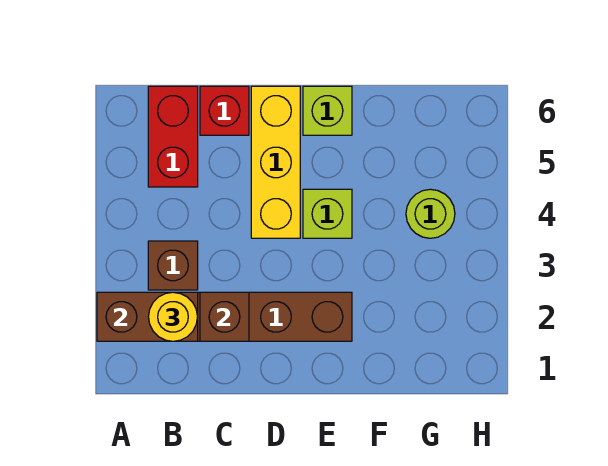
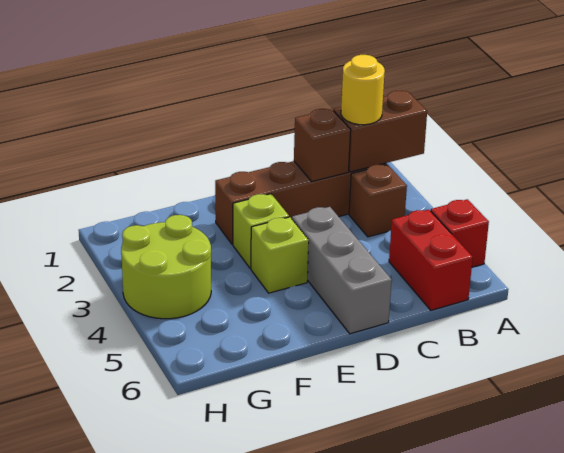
red 1x1 brick [200,86,249,135] -> red 1x1 brick moved to [431,199,489,267]
yellow 1x3 brick [251,86,300,238] -> grey 1x3 brick [292,207,392,334]
lime 1x1 brick [303,86,352,135] -> lime 1x1 brick moved to [233,194,289,268]
lime 1x1 round brick [406,189,455,238] -> lime 2x2 round brick [121,215,211,319]

